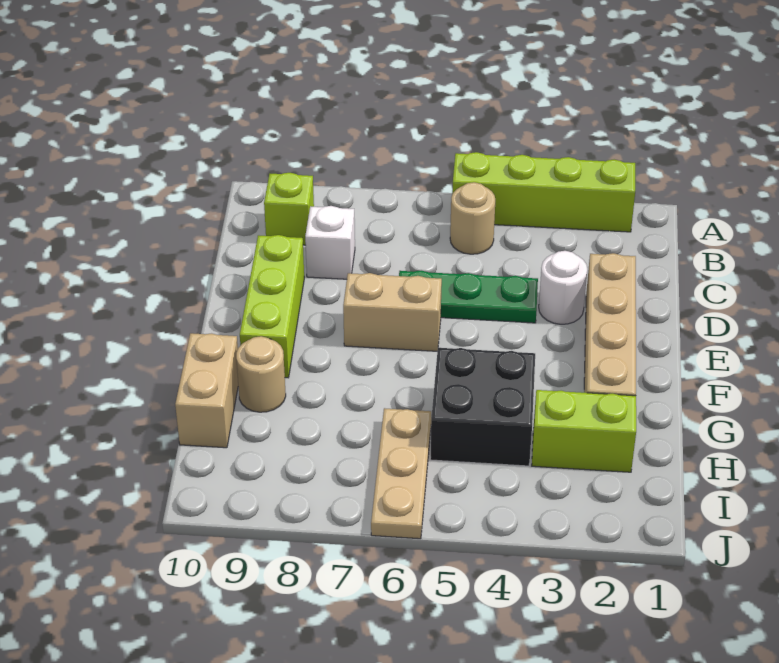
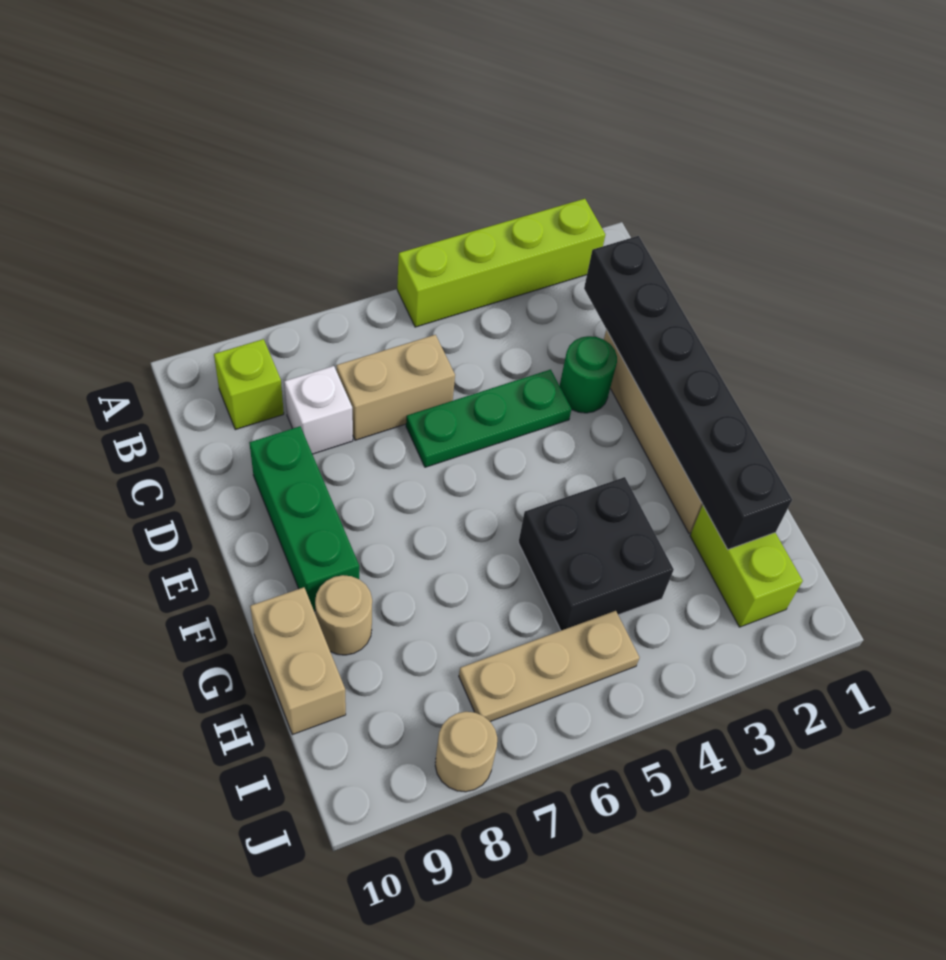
tan 1x1 round brick [450,182,495,254] -> tan 1x1 round brick moved to [435,712,497,792]
none -> black 1x6 brick [584,236,792,549]
white 1x1 round brick [539,251,587,324] -> green 1x1 round brick [560,336,617,413]
lime 1x3 brick [240,235,304,378] -> green 1x3 brick [249,426,359,611]
tan 1x2 brick [343,273,442,351] -> tan 1x2 brick moved to [336,335,455,440]
lime 1x2 brick [532,390,636,472] -> lime 1x2 brick turned to [690,505,803,627]
tan 1x3 plate [371,408,431,539] -> tan 1x3 plate turned to [459,611,640,721]

